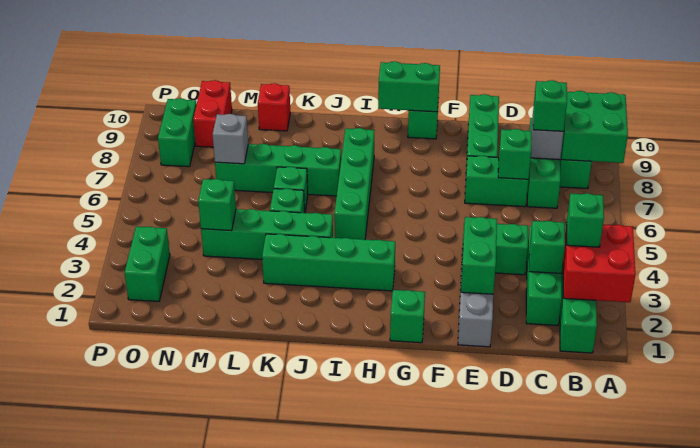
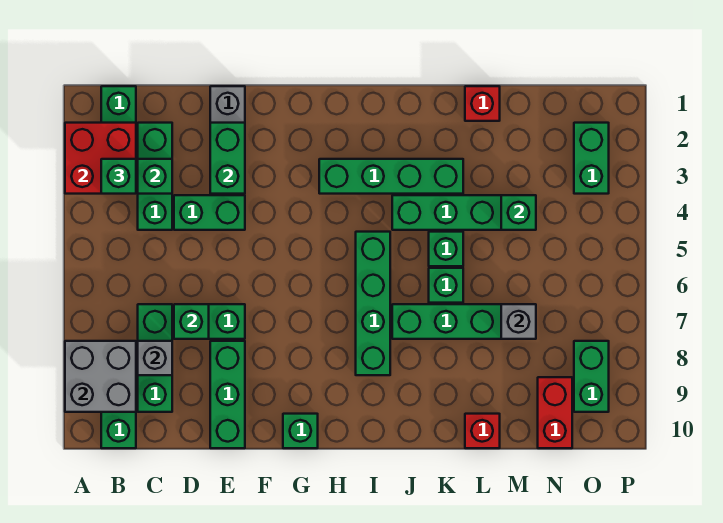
green 2x2 brick [562,91,628,163] -> grey 2x2 brick [65,341,136,412]
green 1x1 brick [533,80,567,131] -> none
green 1x1 brick [390,290,425,343] -> none
green 1x2 brick [378,61,440,112] -> none
none -> red 1x1 brick [465,86,500,121]

